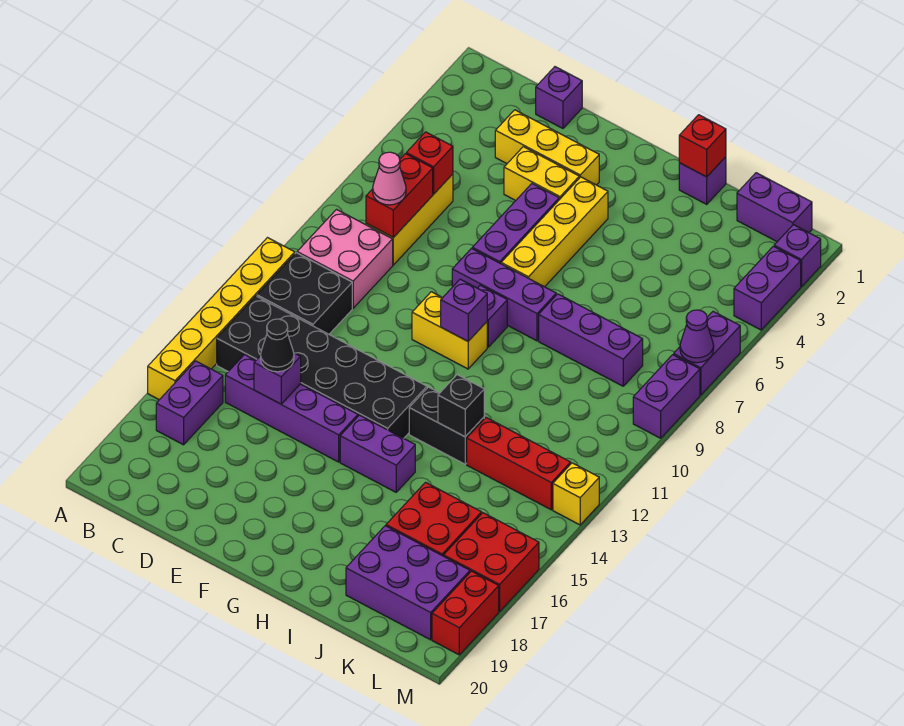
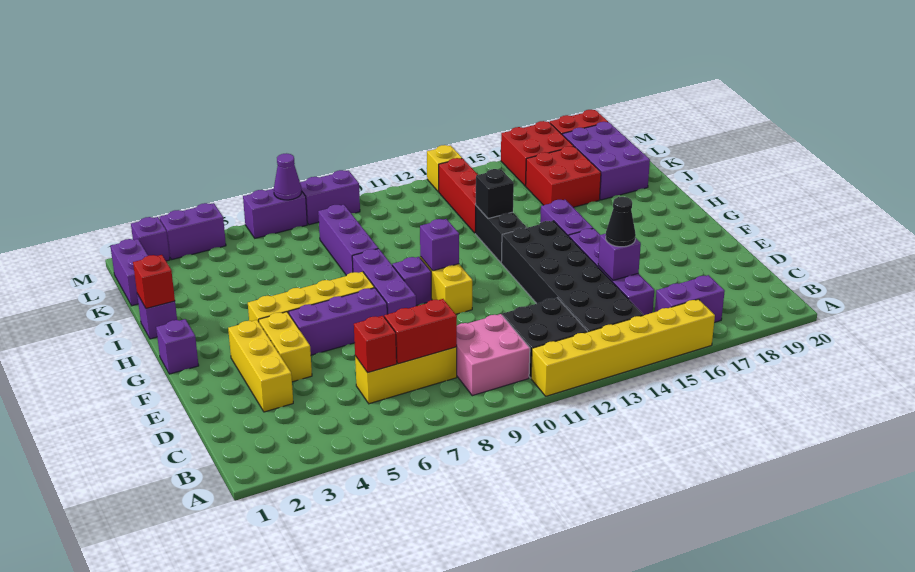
pink 1x1 cone [373,152,406,205] -> none
purple 1x1 brick [536,67,582,128] -> purple 1x1 brick moved to [156,319,199,374]

